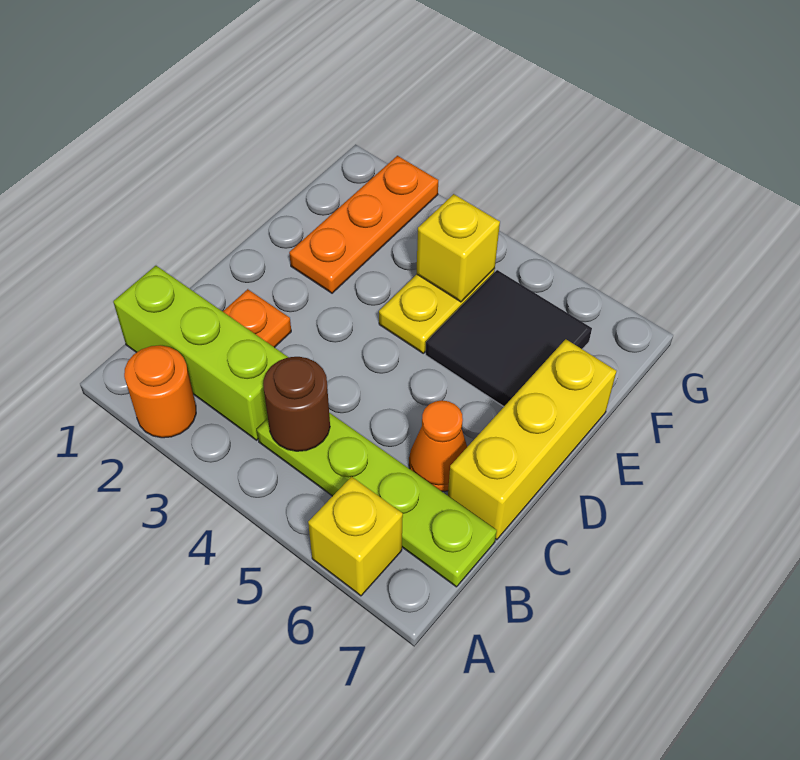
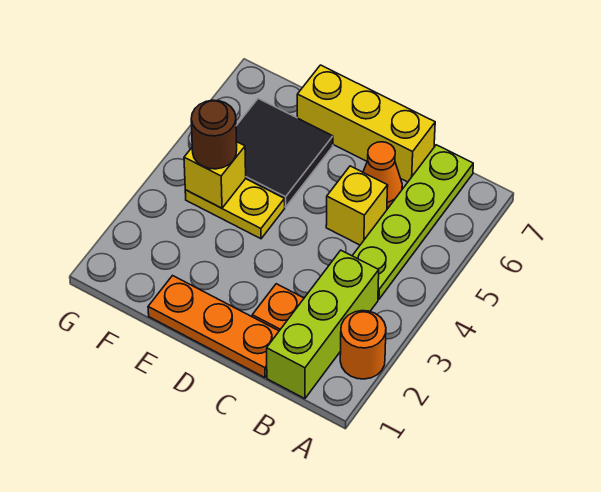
yellow 1x1 brick [308,477,403,596] -> yellow 1x1 brick moved to [326,166,388,245]
brown 1x1 round brick [263,357,330,451] -> brown 1x1 round brick moved to [191,100,237,169]
orange 1x3 plate [289,156,438,293] -> orange 1x3 plate moved to [148,276,279,378]

